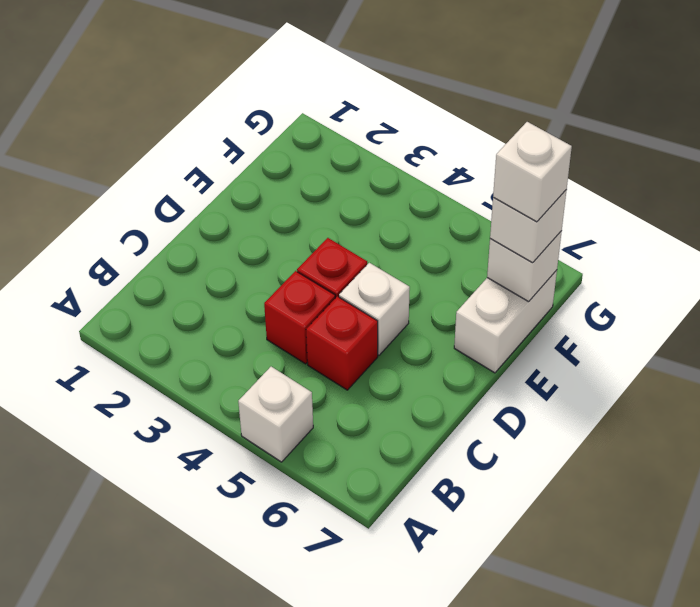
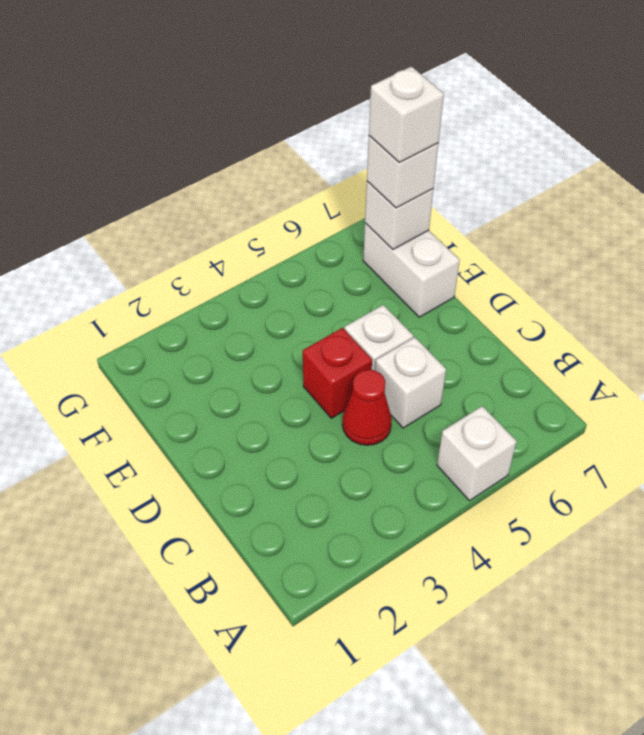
red 1x1 brick [264,271,335,364] -> red 1x1 cone [342,370,392,445]
red 1x1 brick [306,296,378,390] -> white 1x1 brick [375,337,446,428]

